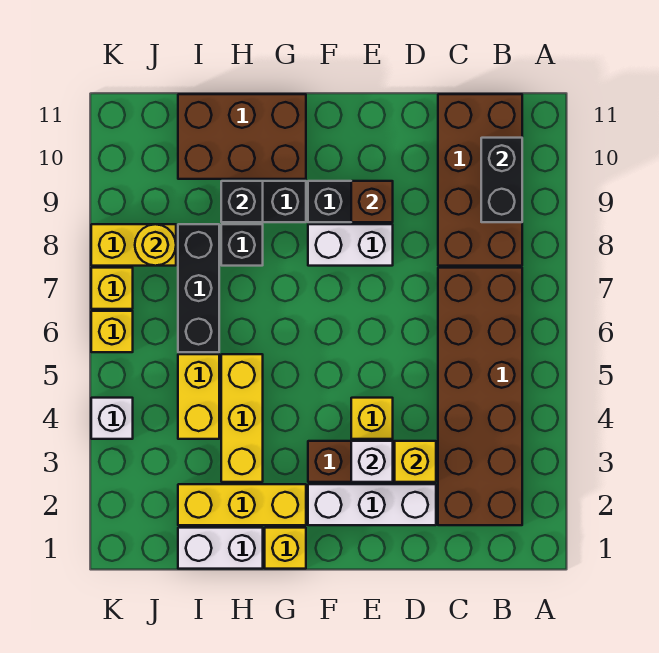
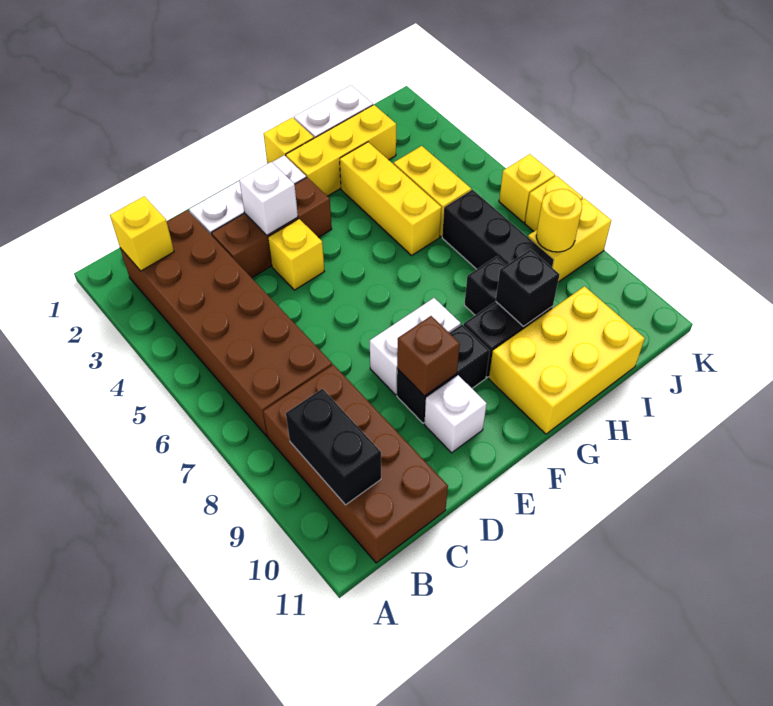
yellow 1x1 brick [395,441,436,482] -> yellow 1x1 brick moved to [110,196,174,271]
brown 2x3 brick [178,94,306,179] -> yellow 2x3 brick [489,286,645,434]
white 1x1 brick [91,398,133,439] -> white 1x1 brick moved to [424,375,487,453]

